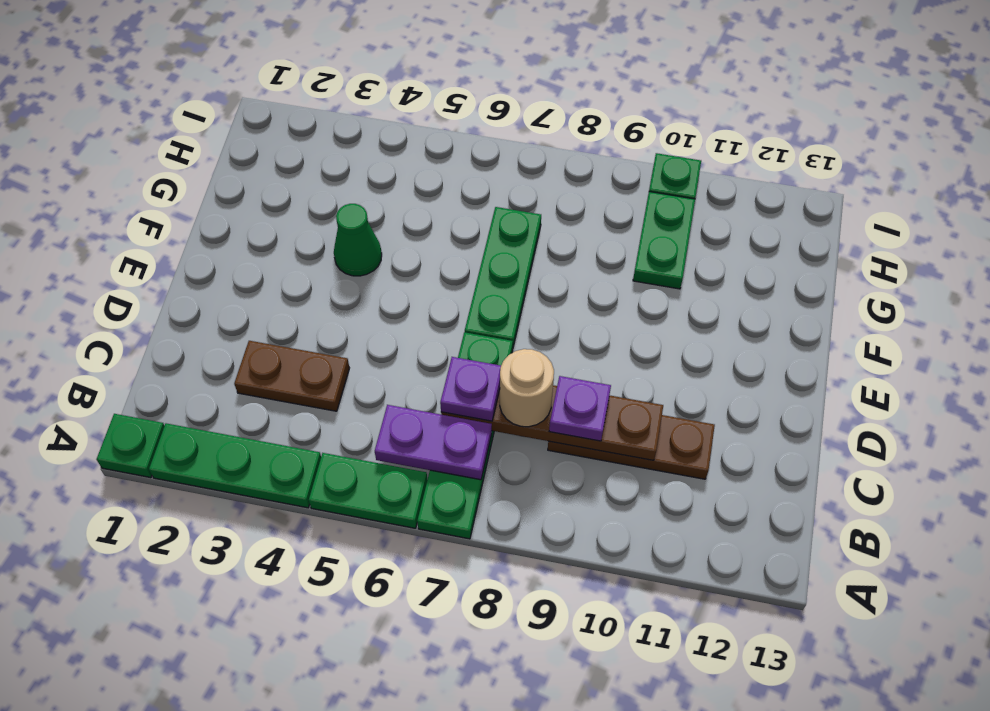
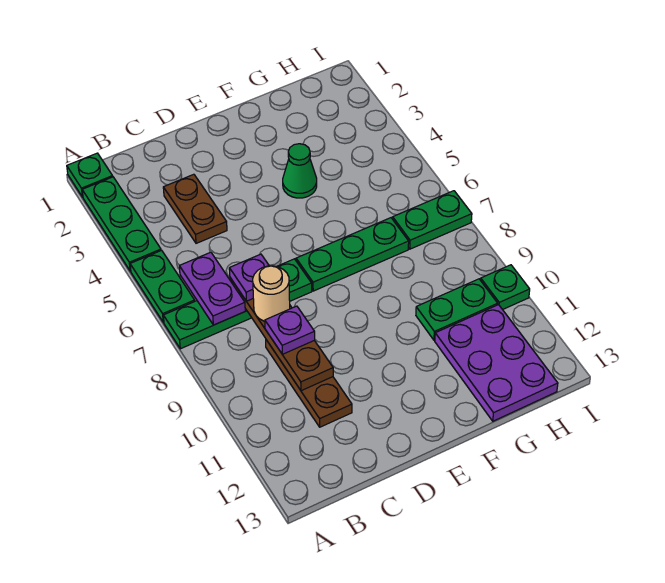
none -> purple 2x3 plate [435,305,558,421]
none -> green 1x2 plate [393,191,472,249]

